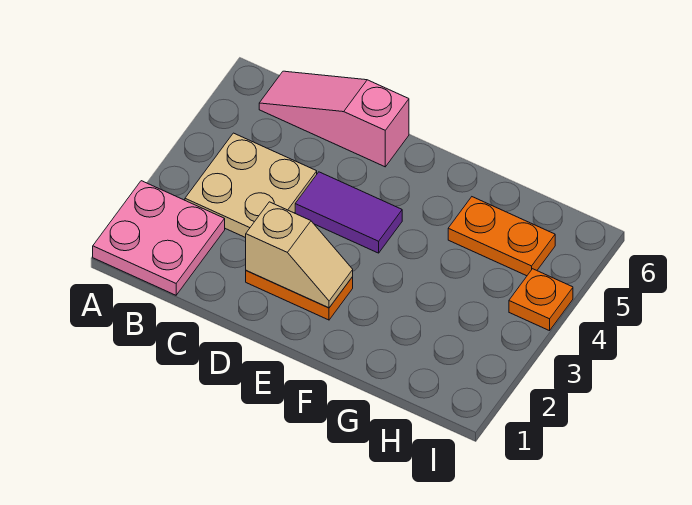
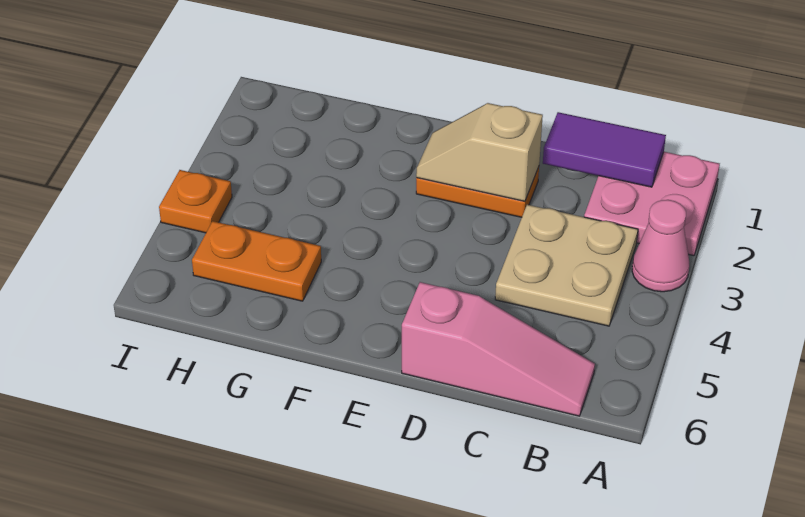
none -> pink 1x1 cone [632,200,689,292]
purple 1x2 tile [295,172,402,253] -> purple 1x2 tile moved to [543,112,666,187]

